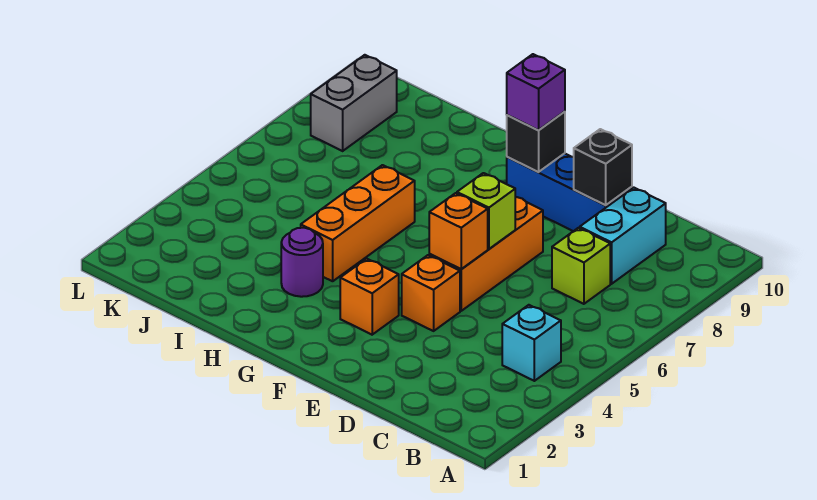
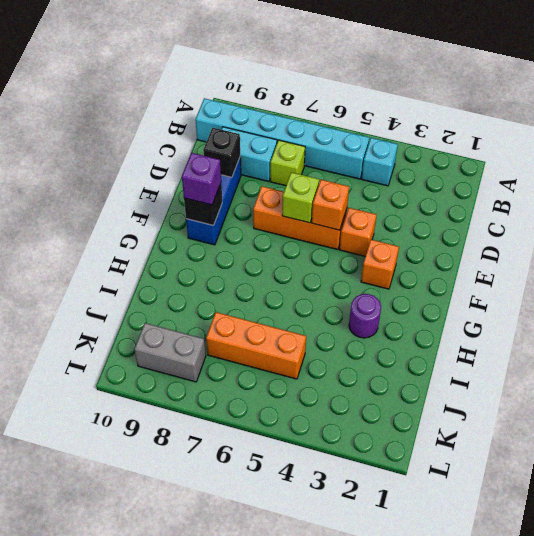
none -> cyan 1x6 brick [196,98,369,179]
orange 1x3 brick [301,165,415,281] -> orange 1x3 brick moved to [206,312,306,379]

